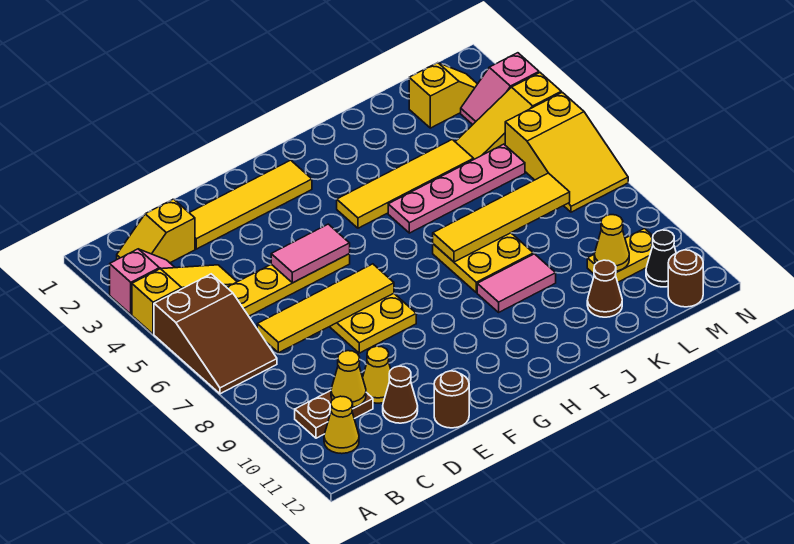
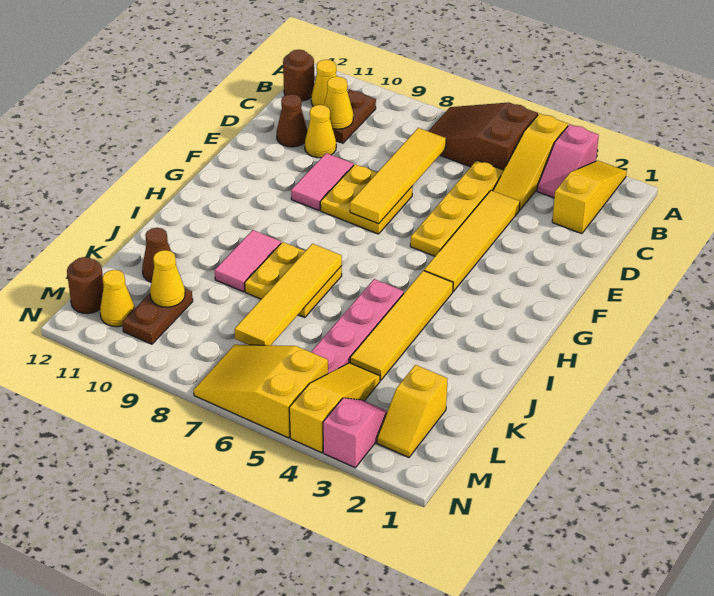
yellow 1x2 slope [117,199,195,263] -> yellow 1x3 slope [552,161,627,234]
yellow 1x4 tile [189,160,312,249] -> yellow 1x4 tile moved to [424,190,520,291]
pink 1x2 tile [271,224,350,283] -> pink 1x2 tile moved to [291,153,354,210]
brown 1x1 round brick [434,371,469,428] -> brown 1x1 round brick moved to [283,50,314,101]
yellow 1x2 plate [587,228,653,282] -> brown 1x2 plate [122,289,193,344]
black 1x1 cone [646,230,676,287] -> yellow 1x1 cone [100,270,135,327]

